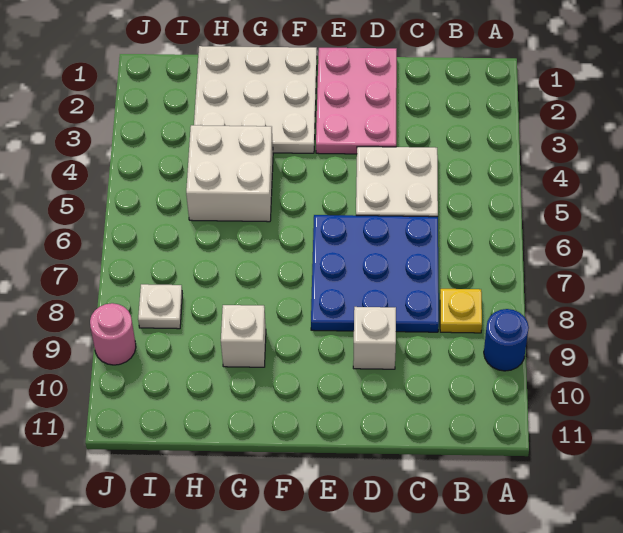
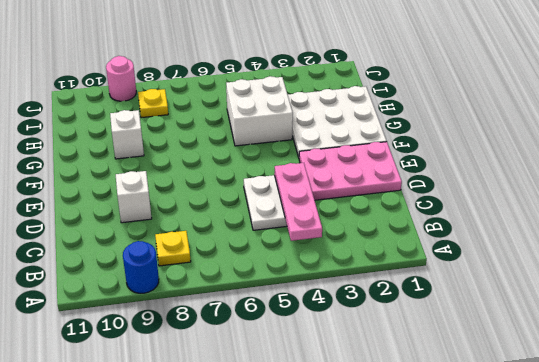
none -> pink 1x3 plate [274,163,322,241]
blue 3x3 plate [311,215,439,332] -> none
white 1x1 plate [138,284,182,329] -> yellow 1x1 plate [138,89,168,118]

